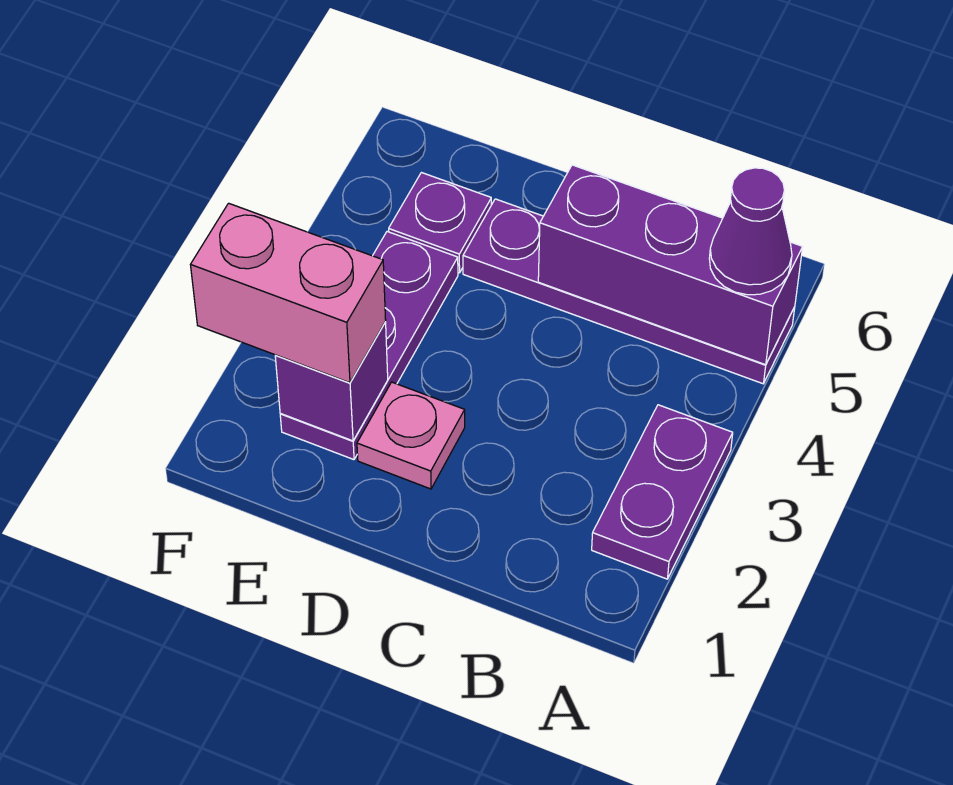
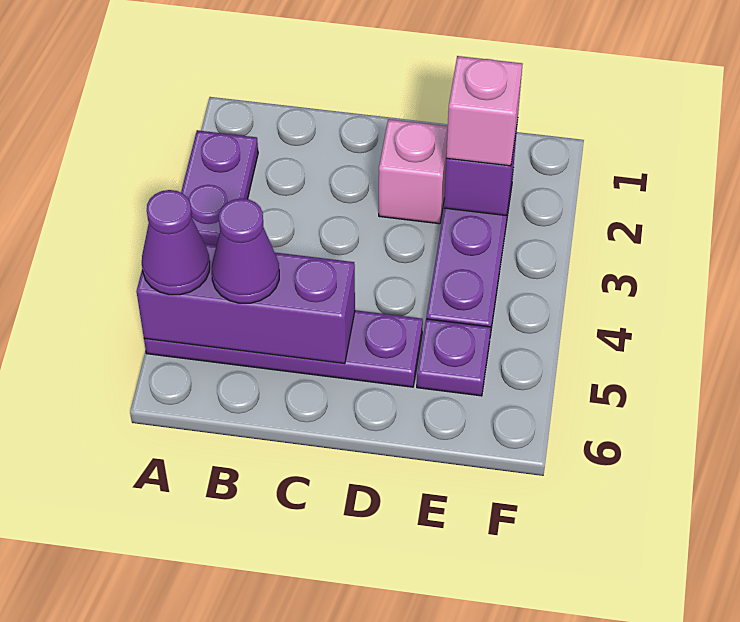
none -> purple 1x1 cone [212,199,279,303]
pink 1x1 plate [357,382,465,489] -> pink 1x1 brick [379,119,448,224]
pink 1x2 brick [191,203,386,383] -> pink 1x1 brick [446,56,522,166]

